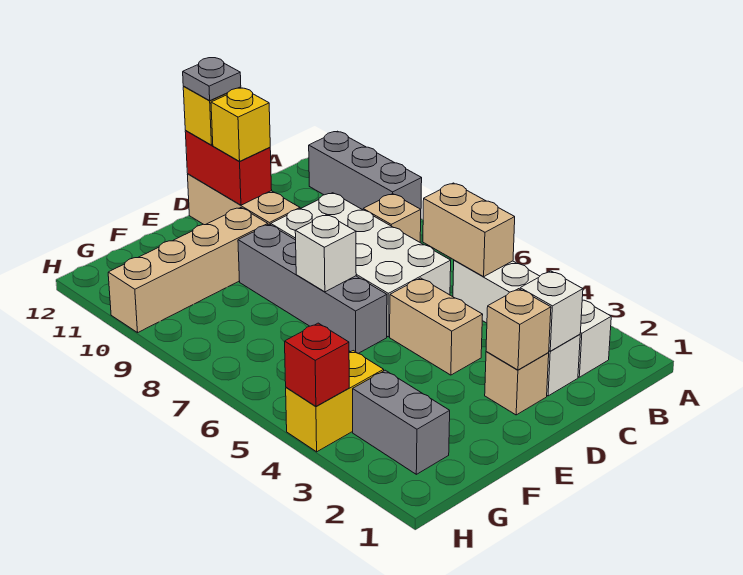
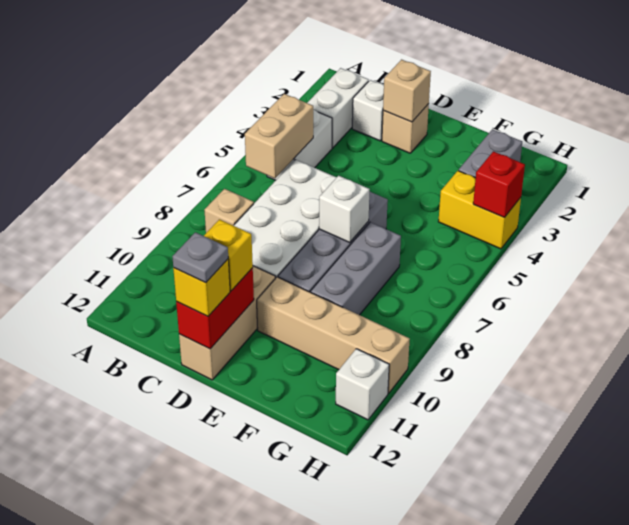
grey 1x3 brick [309,131,422,210] -> grey 1x3 brick moved to [311,222,401,315]
white 1x1 brick [520,271,583,351] -> white 1x1 brick moved to [336,349,389,420]
tan 1x2 brick [390,278,483,375] -> none

